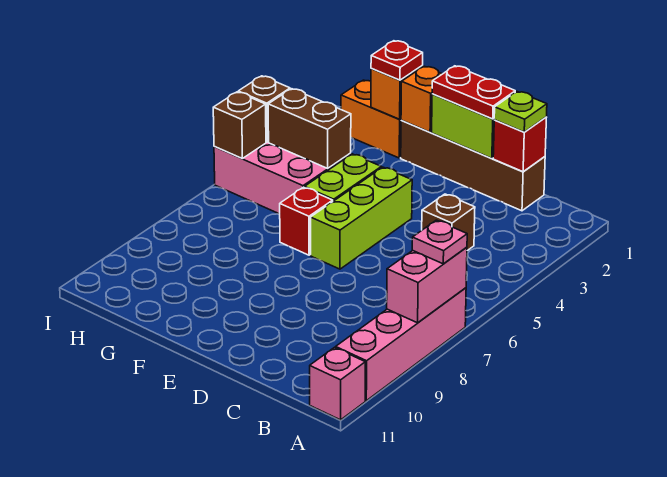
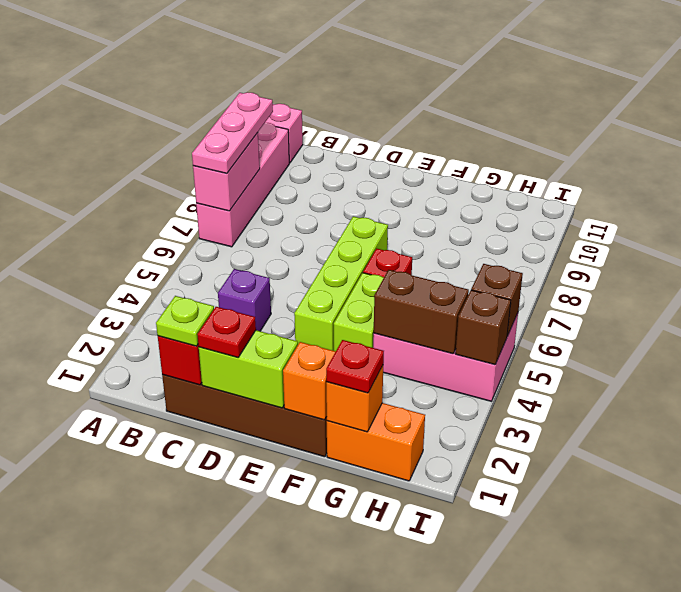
pink 1x1 plate [412,220,467,264] -> pink 1x3 plate [192,92,273,173]
brown 1x1 brick [422,194,475,251] -> purple 1x1 brick [218,269,271,331]
red 1x2 plate [432,66,515,119] -> red 1x1 plate [197,307,256,357]
lime 1x3 brick [311,167,412,269] -> lime 1x4 brick [294,216,388,351]

